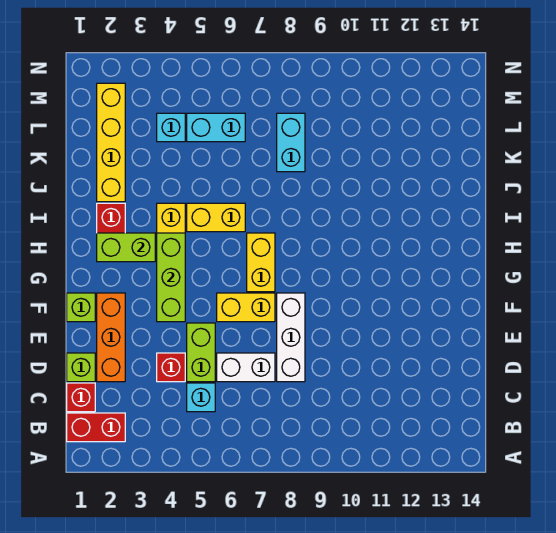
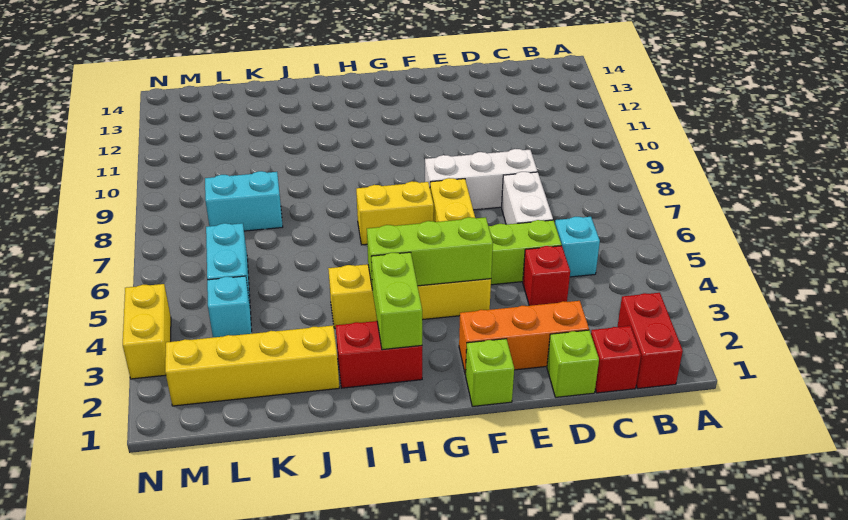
yellow 1x2 brick [187,203,245,232] -> yellow 1x2 brick moved to [123,284,171,379]

